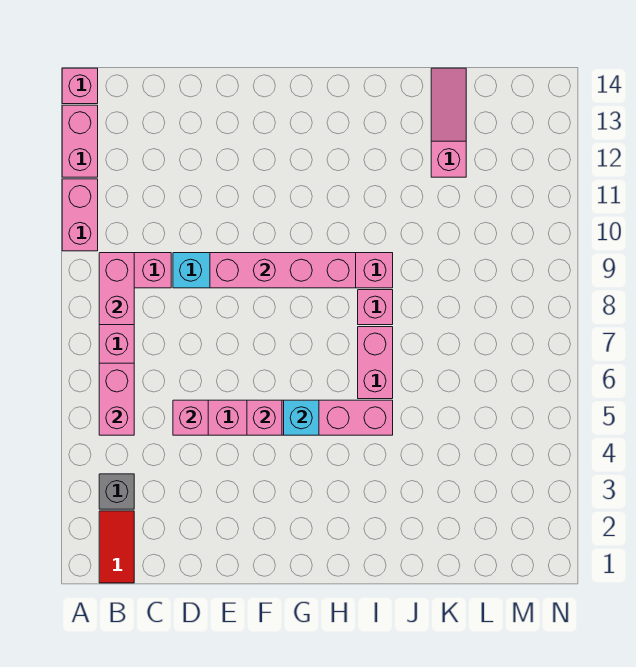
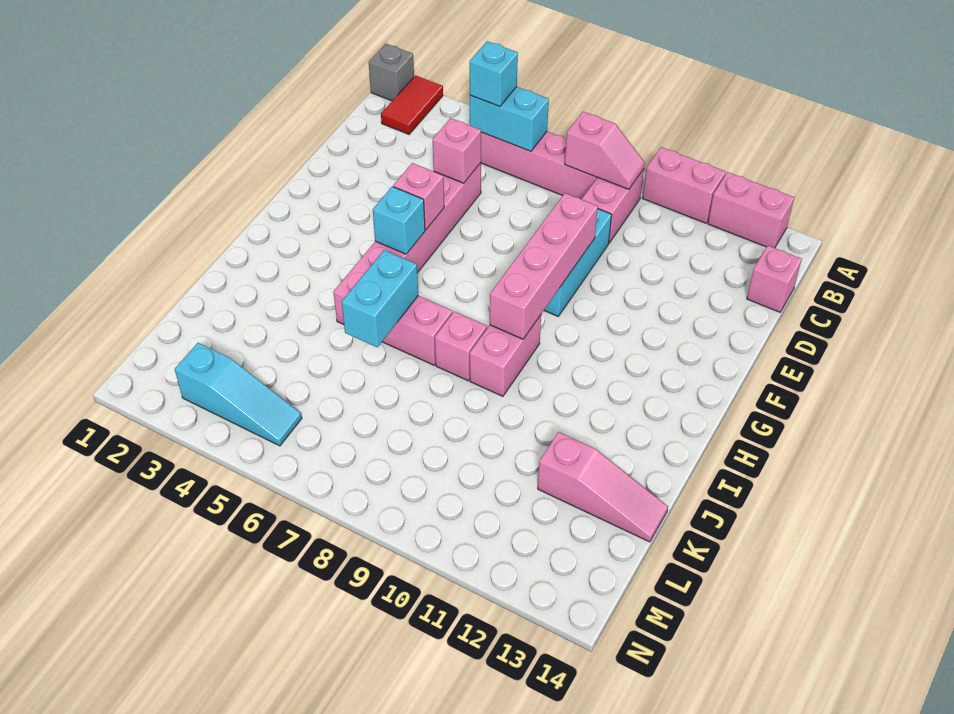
pink 1x1 brick [62,68,98,104] -> pink 1x1 brick moved to [747,246,802,312]
red 1x2 tile [99,511,134,583] -> red 1x2 tile turned to [381,75,443,134]
grey 1x1 brick [99,474,134,509] -> grey 1x1 brick moved to [369,44,414,101]
pink 1x2 brick [99,363,134,435] -> cyan 1x2 brick [470,87,549,151]
none -> cyan 1x1 brick [470,41,518,106]
pink 1x2 brick [99,253,134,325] -> pink 1x2 slope [565,112,645,189]
none -> cyan 1x2 brick [341,250,418,347]
none -> cyan 1x3 slope [175,343,302,446]

